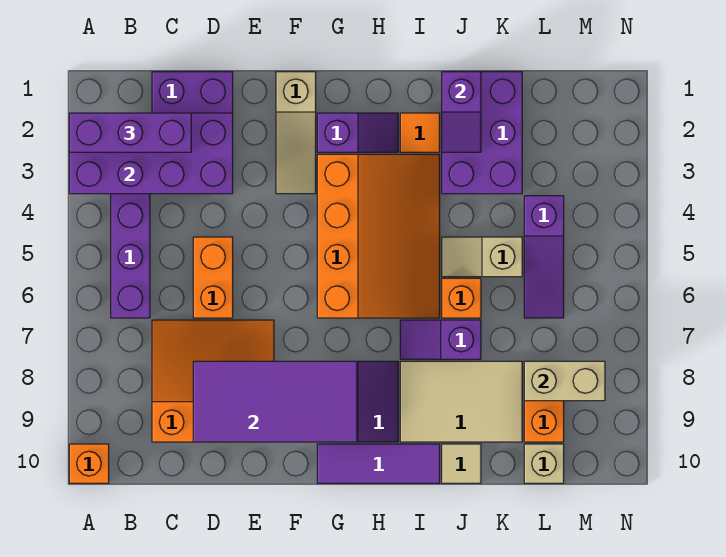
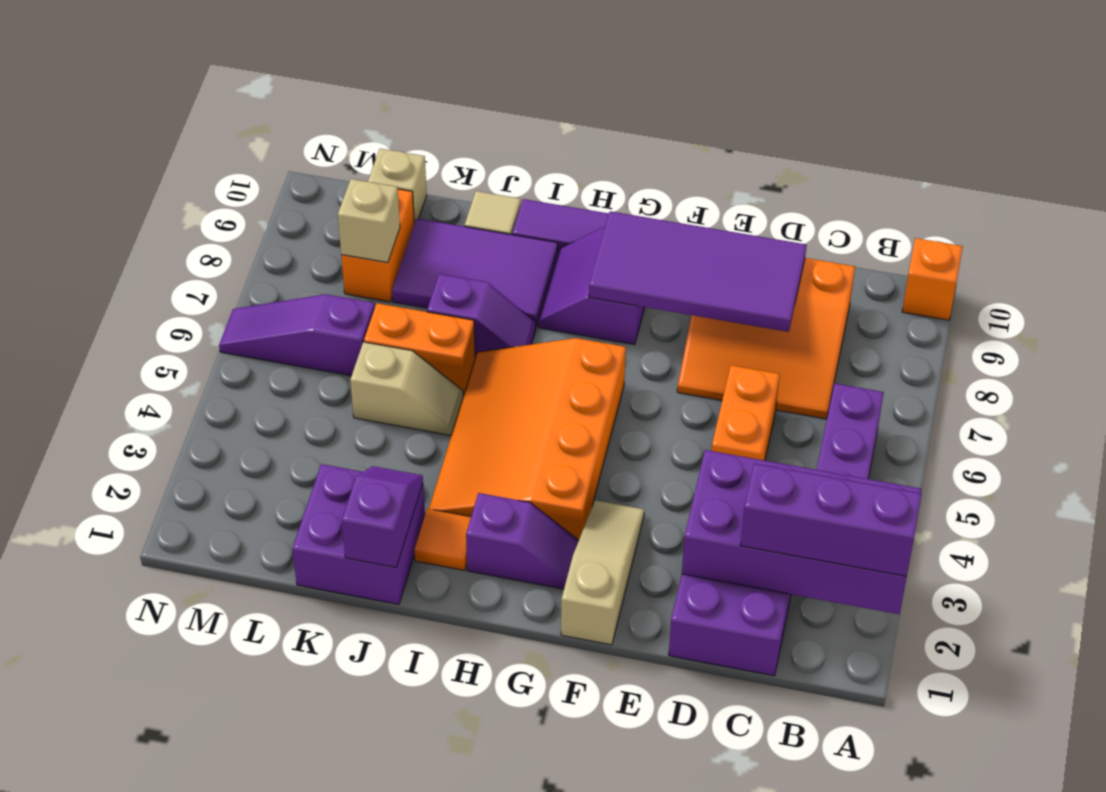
purple 1x2 slope [317,113,398,152] -> purple 1x2 slope turned to [466,493,579,589]
tan 2x3 tile [400,361,522,442] -> purple 2x3 tile [392,218,558,327]
purple 2x3 brick [442,72,522,194] -> purple 2x2 brick [292,464,425,604]
orange 1x1 brick [442,278,481,318] -> orange 1x2 brick [364,303,475,396]
purple 1x3 slope [524,196,564,318] -> purple 1x3 slope turned to [219,294,375,376]
tan 1x2 brick [524,361,605,401] -> tan 1x1 brick [338,179,400,263]

